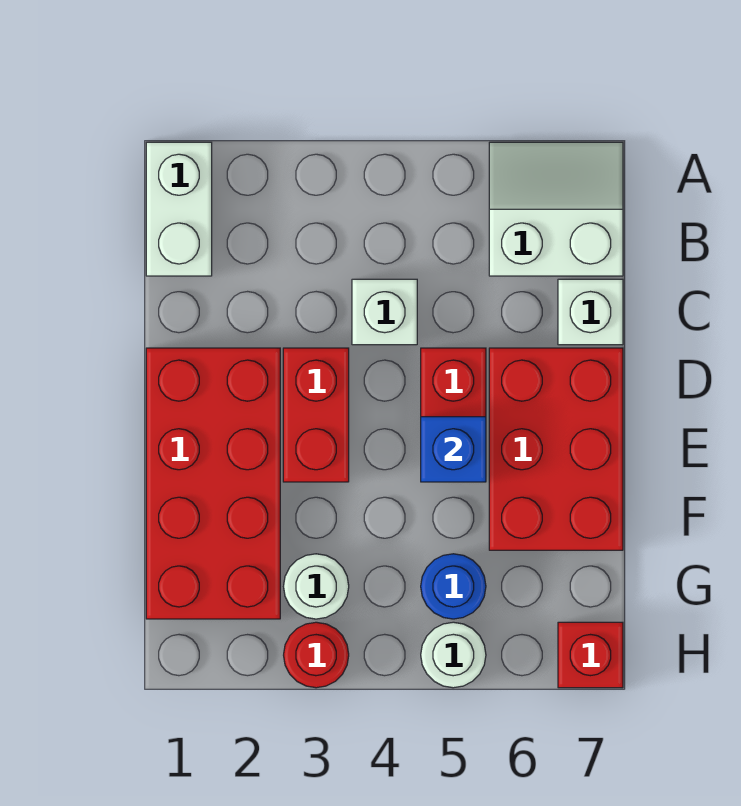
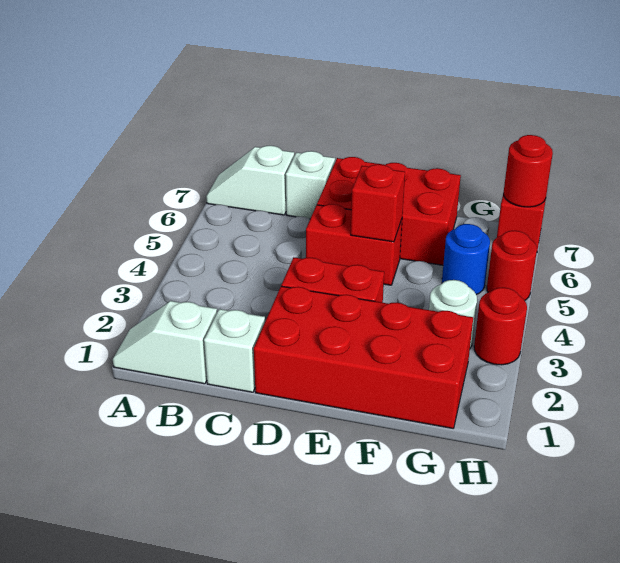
white 1x2 brick [146,142,212,276] -> white 1x2 slope [113,301,217,384]
white 2x2 slope [489,142,623,276] -> white 1x2 slope [206,146,294,215]
white 1x1 brick [352,279,417,345] -> white 1x1 brick moved to [204,309,265,392]
blue 1x1 brick [421,417,486,482] -> red 1x1 brick [351,164,405,242]
white 1x1 round brick [421,622,486,688] -> red 1x1 round brick [487,231,537,300]
none -> red 1x1 round brick [504,135,553,207]

